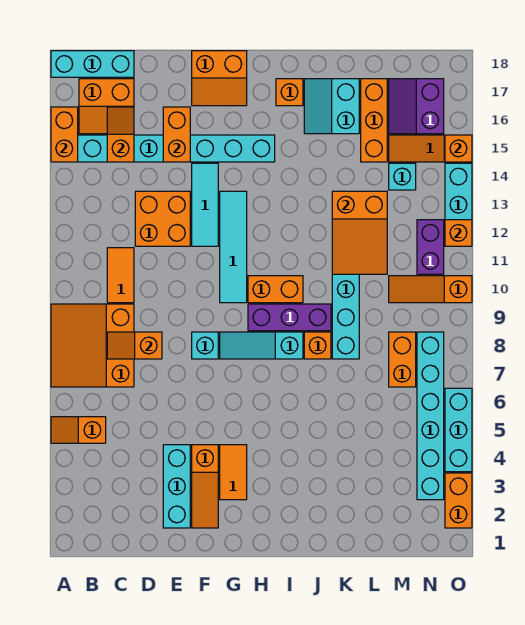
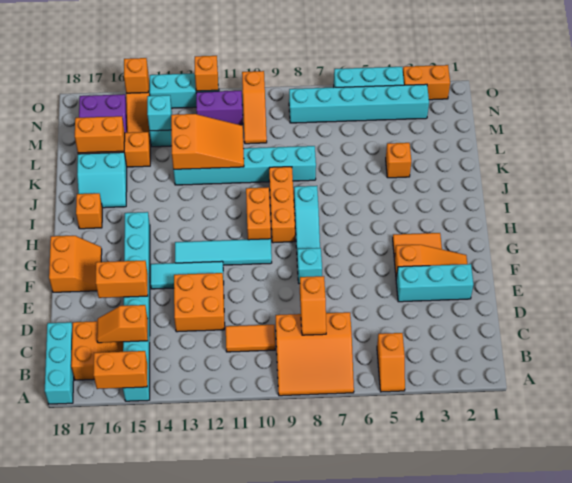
purple 1x3 brick [248,304,331,331] -> orange 1x3 brick [269,167,295,243]
orange 1x1 brick [304,332,331,359] -> orange 1x1 brick moved to [386,143,411,178]
orange 1x2 brick [389,332,416,387] -> orange 1x2 brick moved to [75,116,125,153]
none -> cyan 1x1 brick [147,95,172,131]

